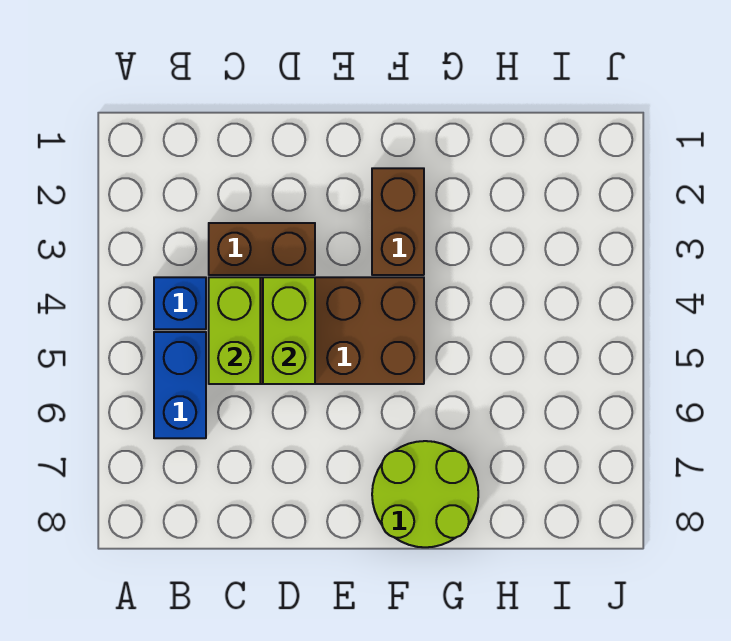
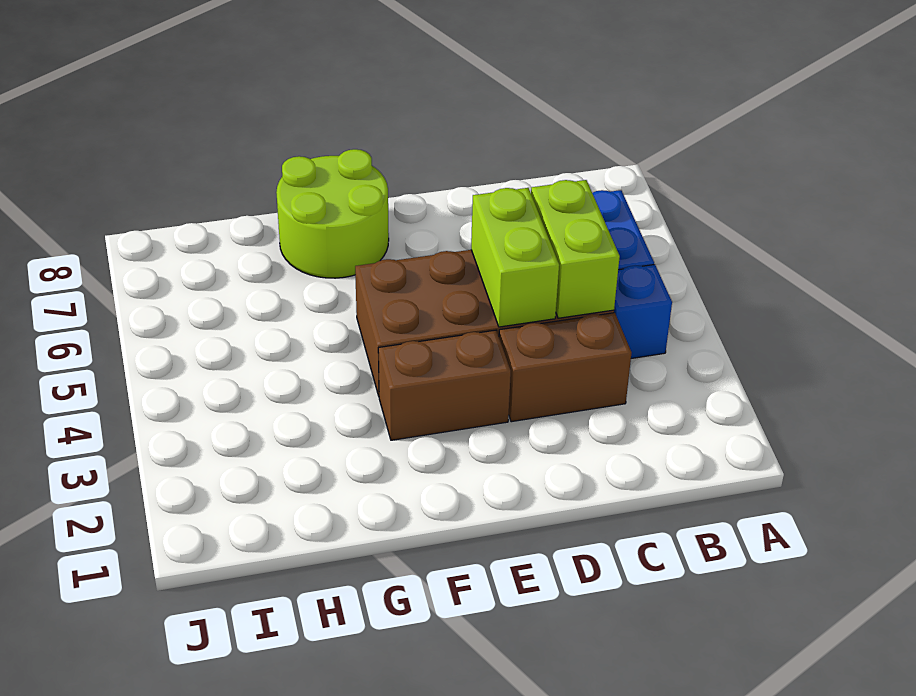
brown 1x2 brick [372,168,424,275] -> brown 1x2 brick turned to [378,330,511,440]

